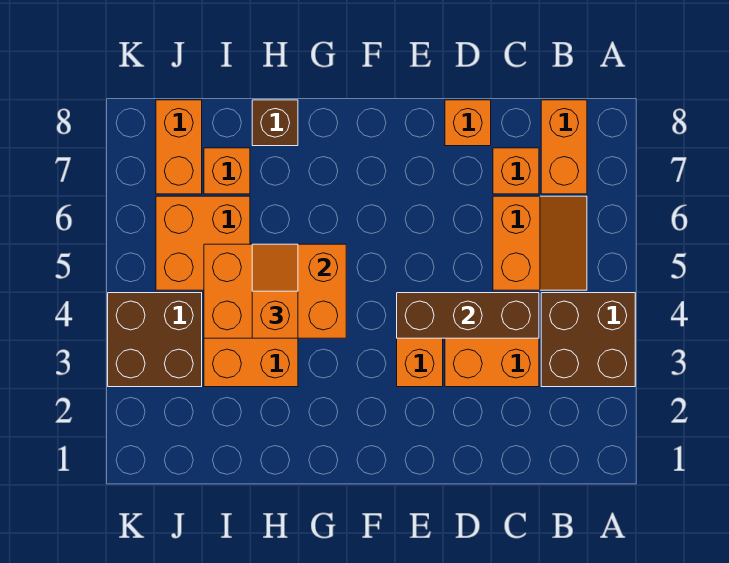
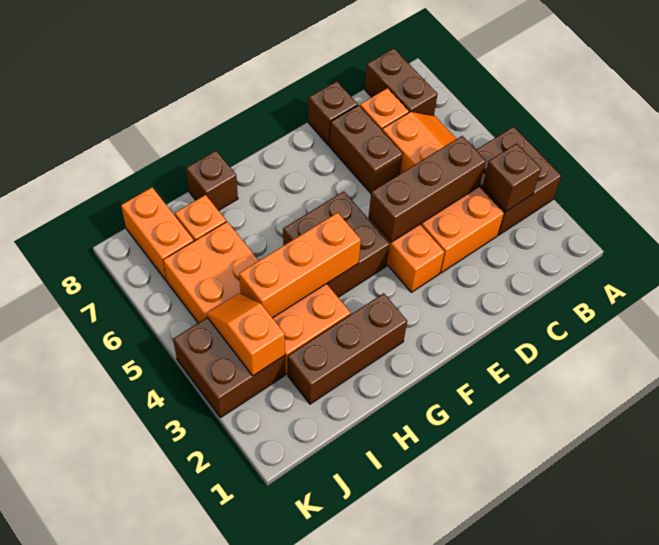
none -> brown 1x1 brick [482,144,541,211]
orange 1x2 brick [541,100,587,194] -> brown 1x2 brick [365,48,437,116]
none -> brown 1x2 brick [329,105,403,193]
orange 1x1 brick [445,100,491,146] -> brown 1x1 brick [308,81,358,145]
none -> brown 2x2 brick [283,191,390,297]
none -> brown 1x3 brick [288,293,407,404]
orange 2x3 brick [204,244,346,338] -> orange 1x3 brick [239,213,361,318]
orange 1x2 slope [252,244,298,338] -> orange 1x2 slope moved to [207,293,285,376]

